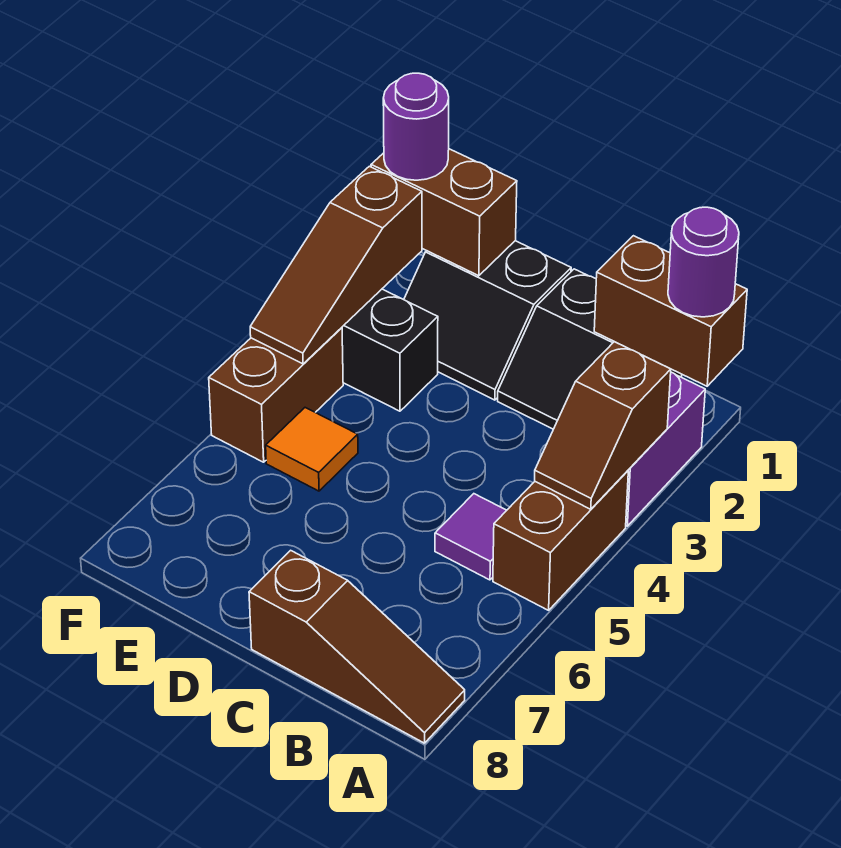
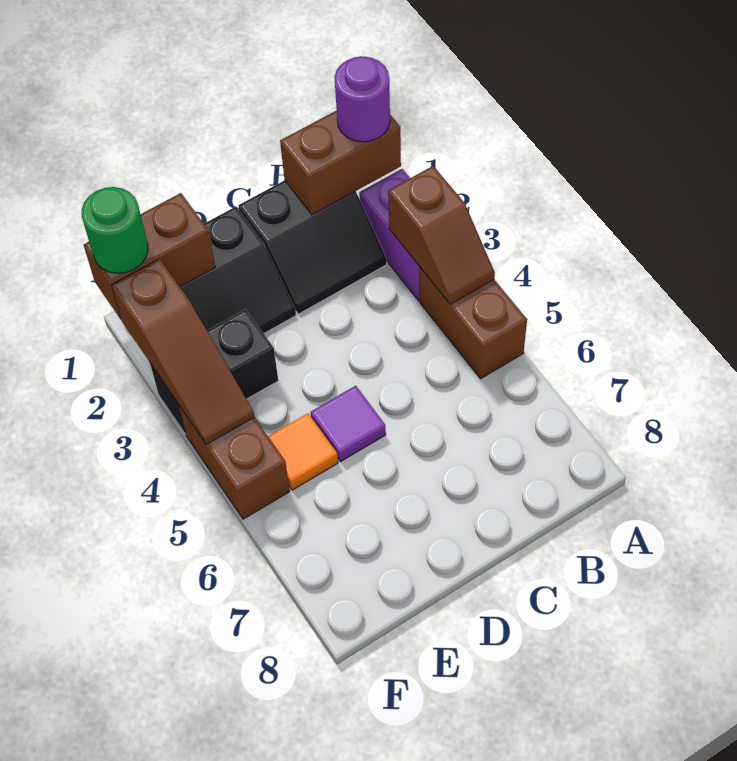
brown 1x3 slope [249,550,465,743] -> none
purple 1x1 tile [435,494,507,580] -> purple 1x1 tile moved to [311,386,386,462]
purple 1x1 round brick [383,73,449,180] -> green 1x1 round brick [82,187,148,273]

